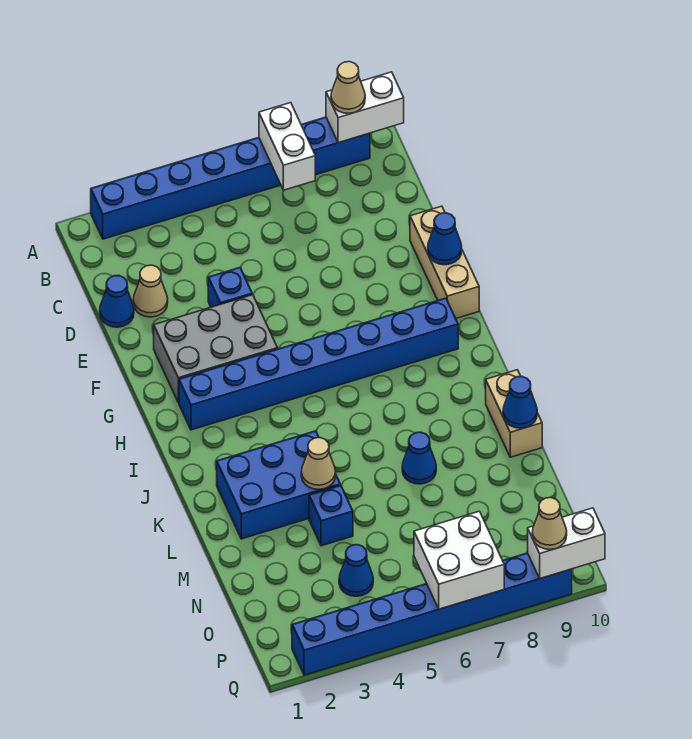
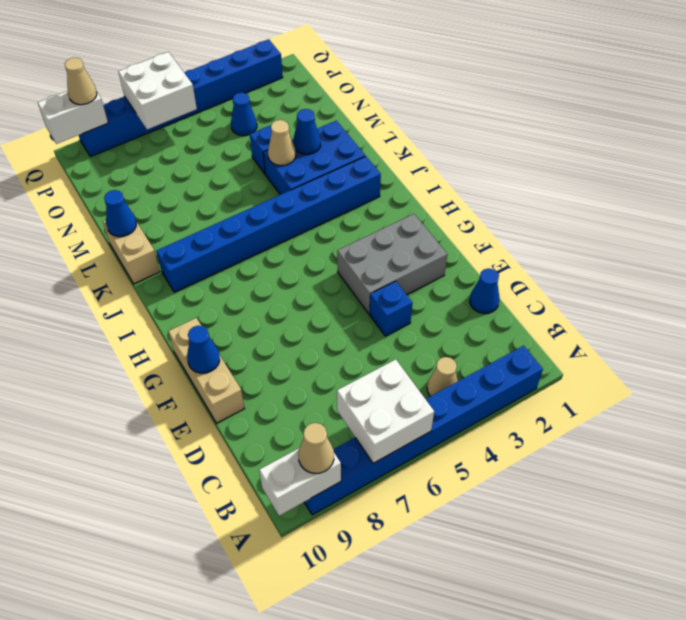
white 1x2 brick [259,103,315,190] -> white 2x2 brick [337,359,434,463]
tan 1x1 cone [133,265,168,317] -> tan 1x1 cone moved to [427,357,458,396]
blue 1x8 brick [179,298,458,430] -> blue 1x8 brick moved to [157,156,381,292]
blue 1x1 cone [402,432,436,484] -> blue 1x1 cone moved to [293,109,321,154]

